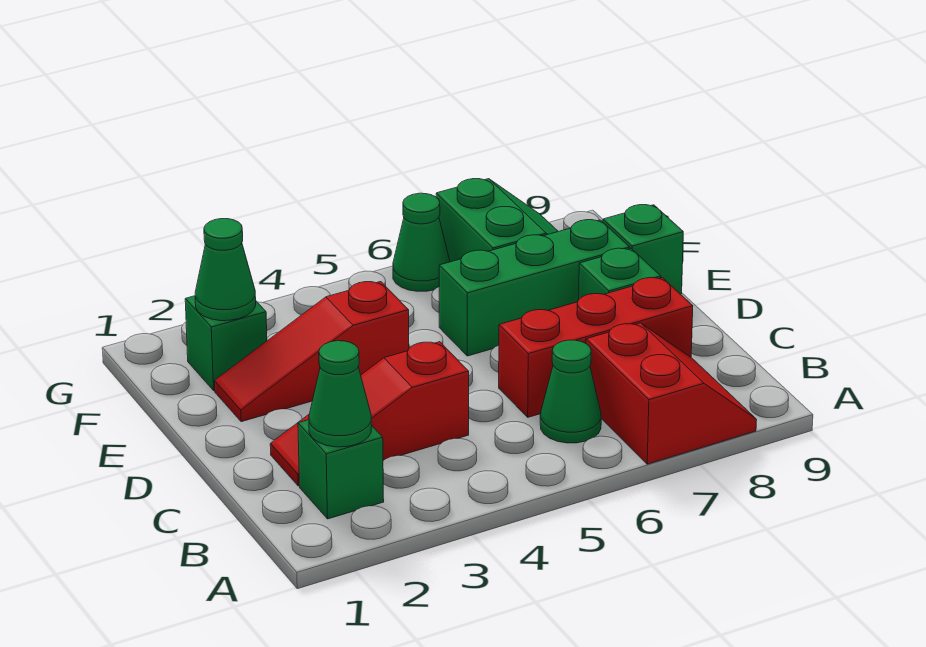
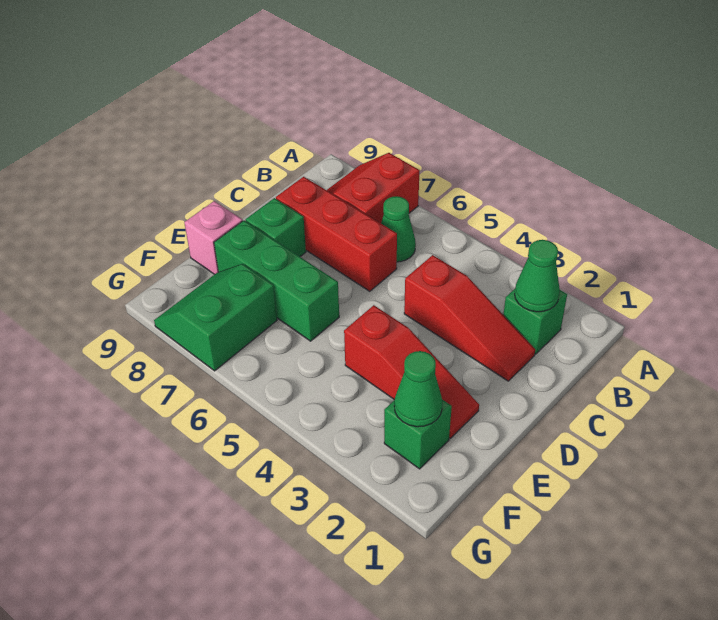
green 1x1 brick [603,205,683,294] -> pink 1x1 brick [184,201,243,274]
green 1x1 cone [393,193,450,291] -> none

